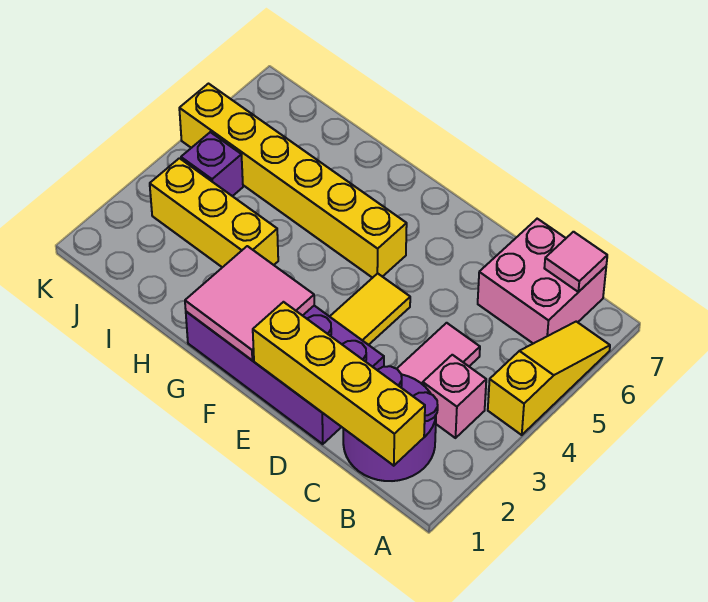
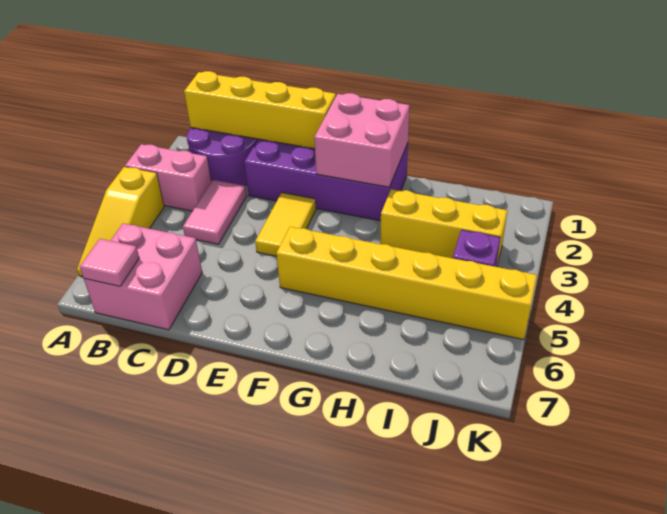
pink 1x1 brick [423,355,486,438] -> pink 1x2 brick [125,144,211,211]
pink 2x2 tile [185,246,314,360] -> pink 2x2 brick [314,93,410,187]

